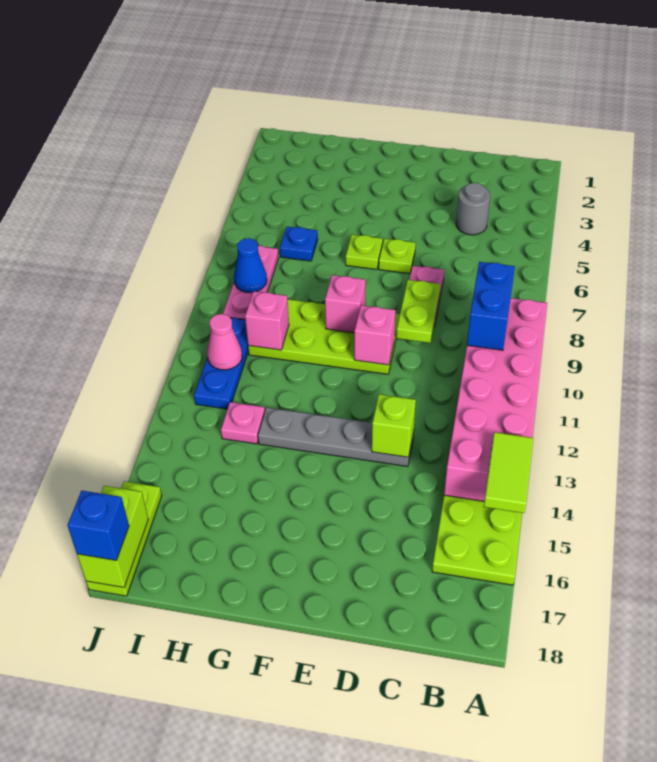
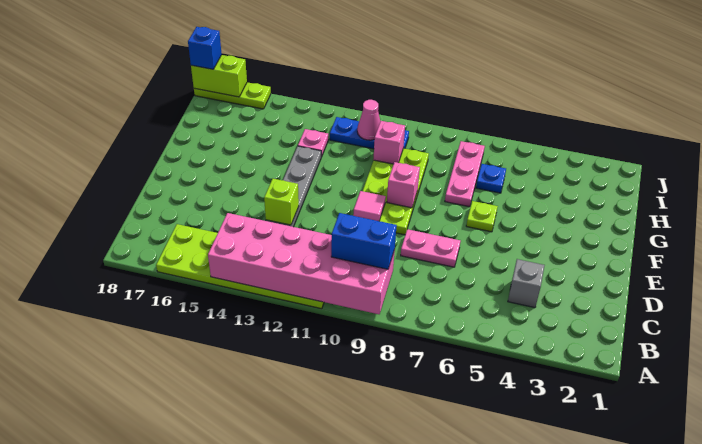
lime 1x2 tile [484,432,533,513] -> none
grey 1x1 round brick [456,183,490,235] -> grey 1x1 brick [508,259,545,308]
lime 1x2 plate [396,280,441,343] -> none
lime 1x1 plate [379,239,416,274] -> none
pink 1x1 brick [354,305,396,365] -> pink 1x1 tile [353,191,386,221]
pink 1x3 plate [223,246,278,320] -> pink 1x3 plate turned to [445,141,485,207]
blue 1x1 cone [234,238,267,292] -> none

